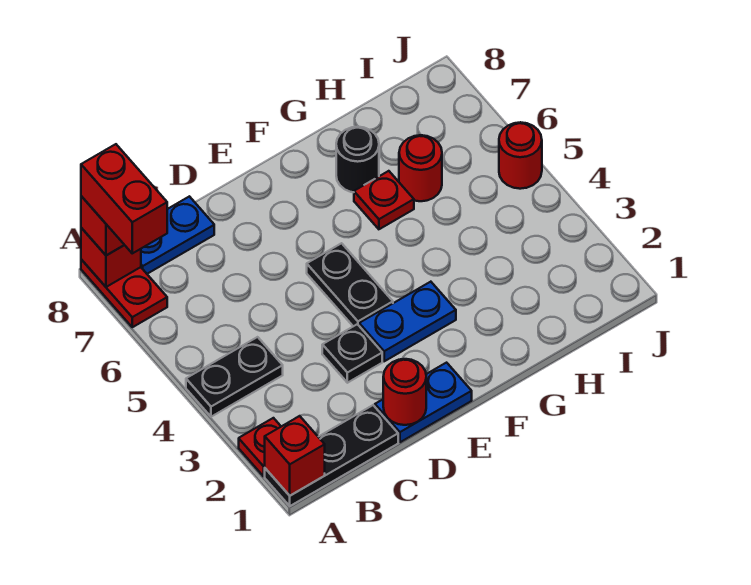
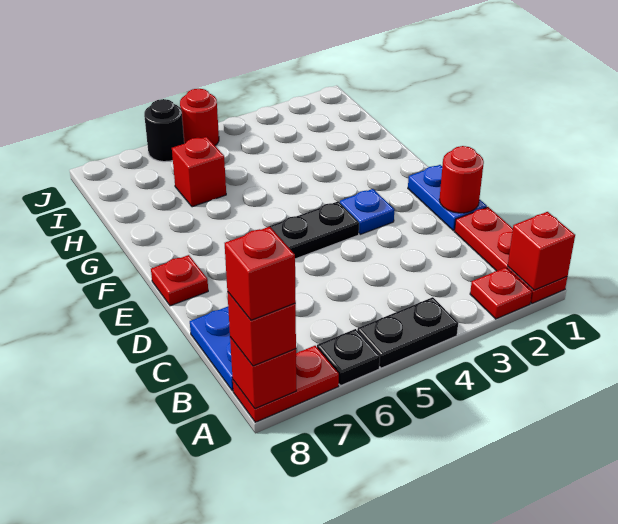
black 1x3 plate [265,405,398,506] -> red 1x3 plate [455,207,567,303]
black 1x2 plate [186,337,283,417] -> black 1x2 plate turned to [357,297,458,368]
red 1x2 brick [81,144,167,253] -> red 1x1 brick [225,227,296,320]
black 1x1 plate [322,324,382,383] -> black 1x1 plate moved to [317,329,380,386]
blue 1x2 plate [359,282,456,361] -> blue 1x1 plate [340,189,394,234]
red 1x1 plate [354,171,414,229] -> red 1x1 plate moved to [151,255,208,306]
black 1x1 round brick [336,127,379,192] -> black 1x1 round brick moved to [144,99,184,162]
red 1x1 round brick [399,135,442,201] -> red 1x1 brick [172,137,226,207]

